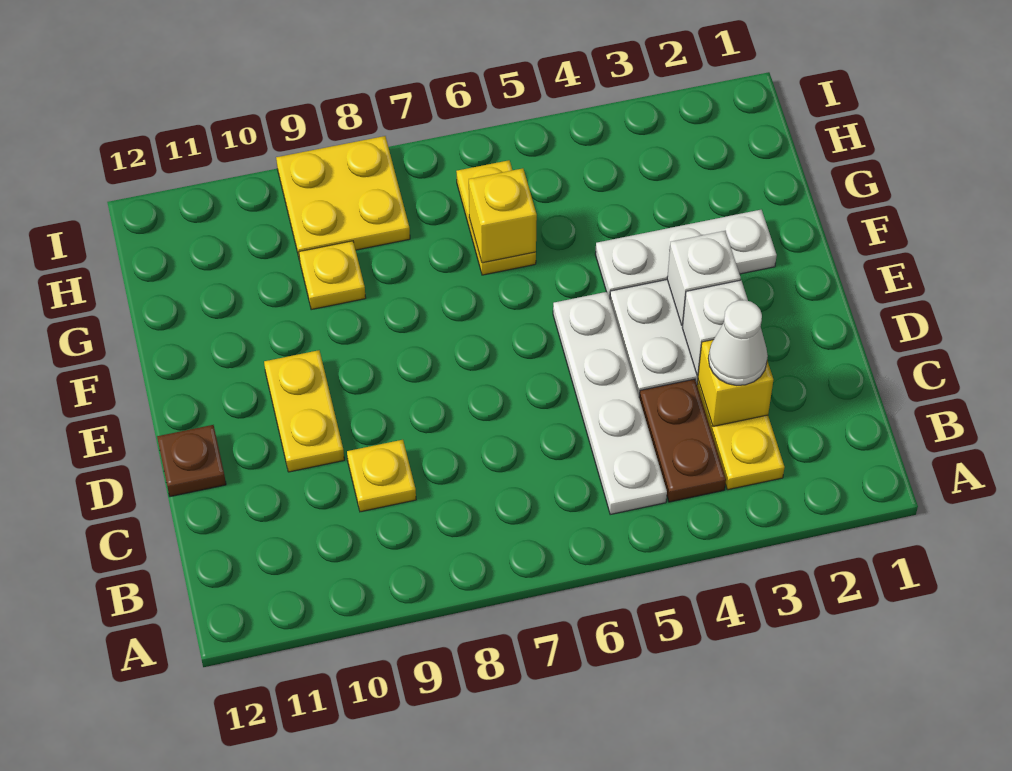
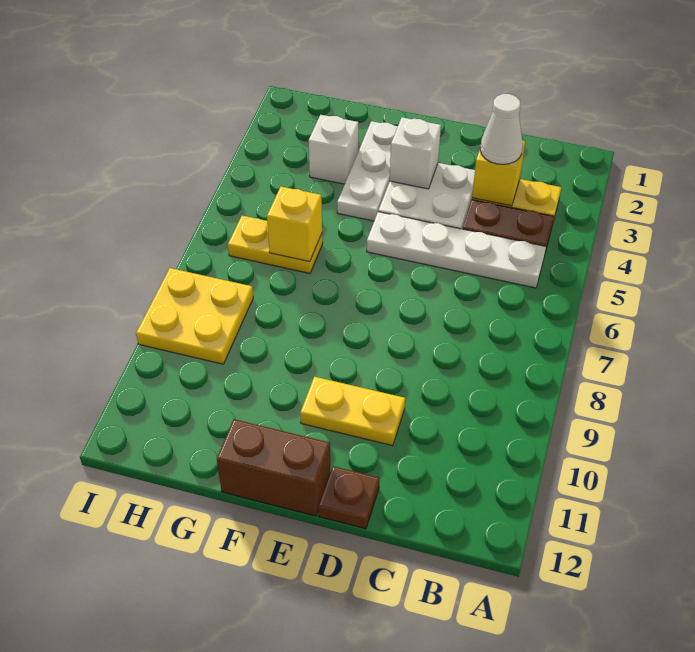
yellow 1x1 plate [347,440,416,512] -> none
white 1x1 brick [682,280,748,376] -> white 1x1 brick moved to [309,115,358,184]
none -> brown 1x2 brick [217,419,330,516]
yellow 1x1 plate [299,241,366,310] -> none

